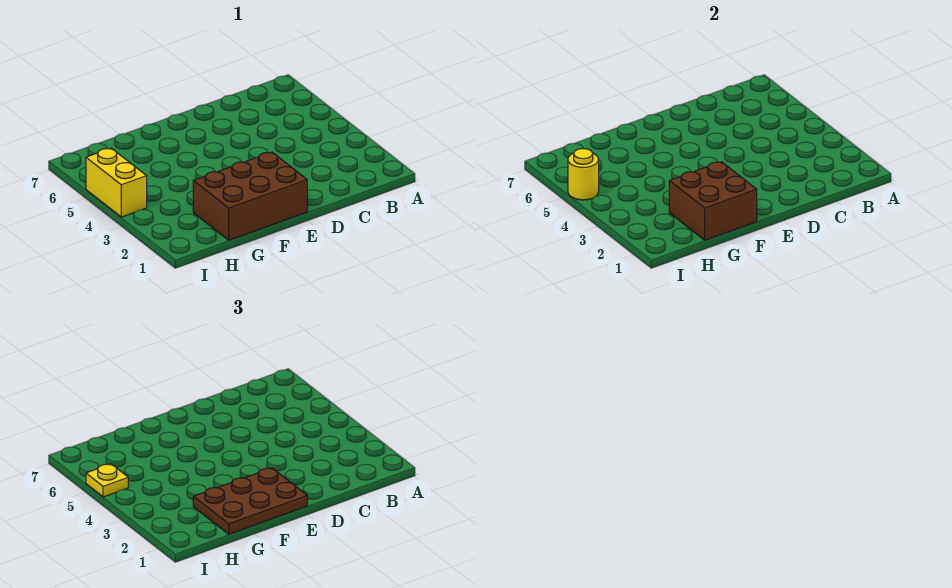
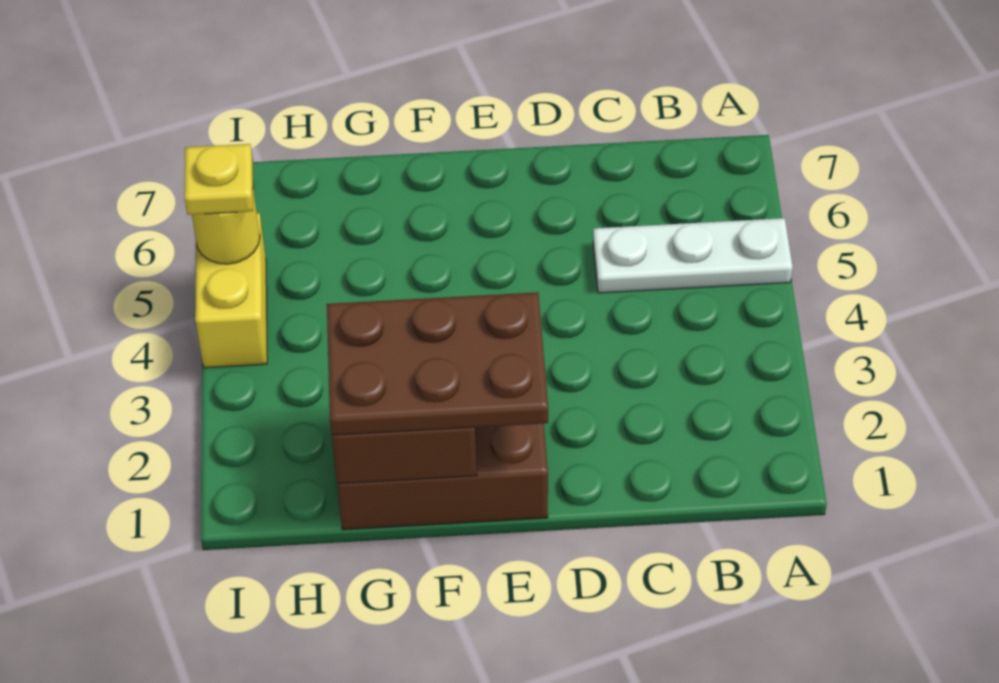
none -> white 1x3 plate [593,218,793,293]

